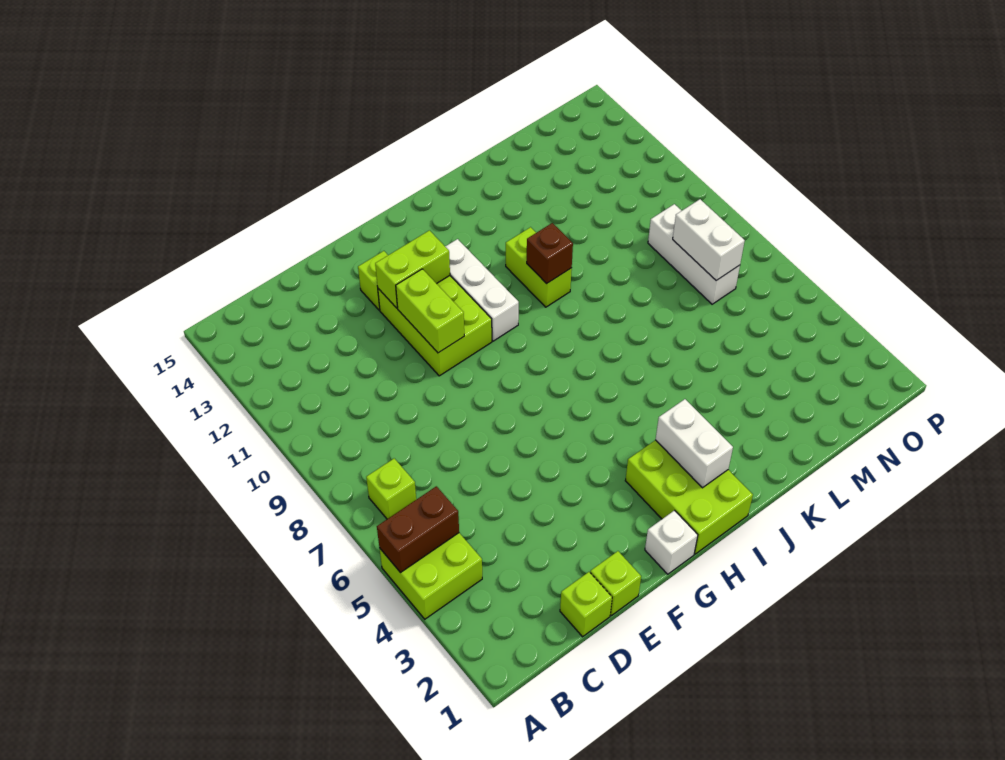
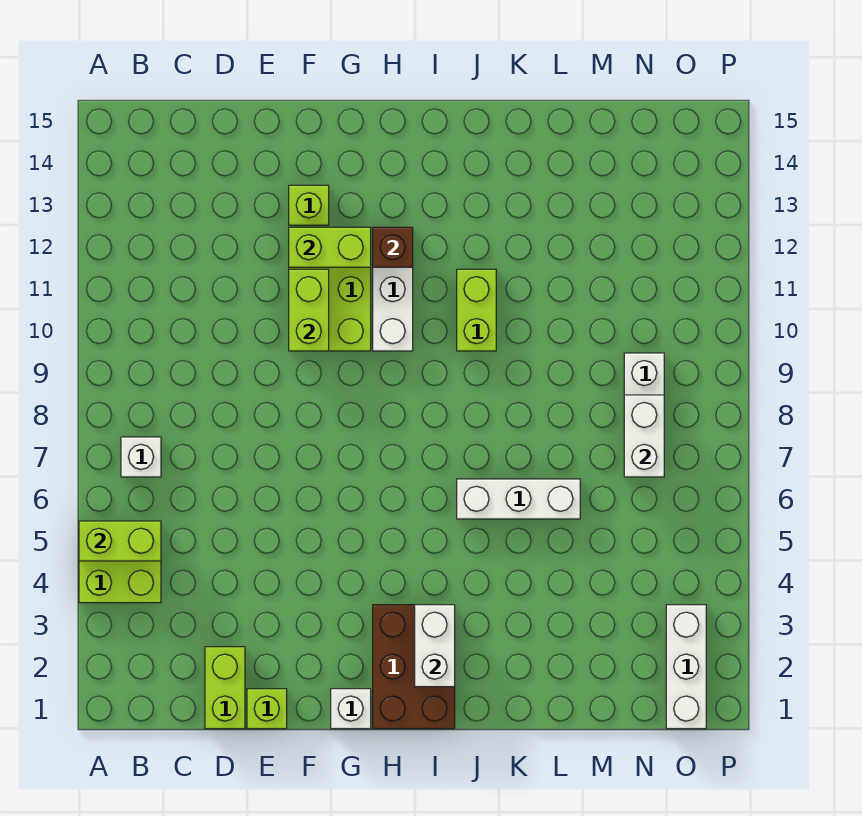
brown 1x2 brick [377,486,459,573] -> lime 1x2 brick [79,521,161,561]
lime 1x1 brick [366,458,416,519] -> white 1x1 brick [121,437,161,477]
lime 1x1 brick [560,572,612,637] -> lime 1x2 brick [205,647,245,729]
lime 2x3 brick [625,440,753,554] -> brown 2x3 brick [373,605,455,729]
none -> white 1x3 brick [457,479,580,519]
brown 1x1 brick [527,223,573,284] -> brown 1x1 brick moved to [373,227,413,267]
none -> white 1x3 brick [666,605,706,729]

